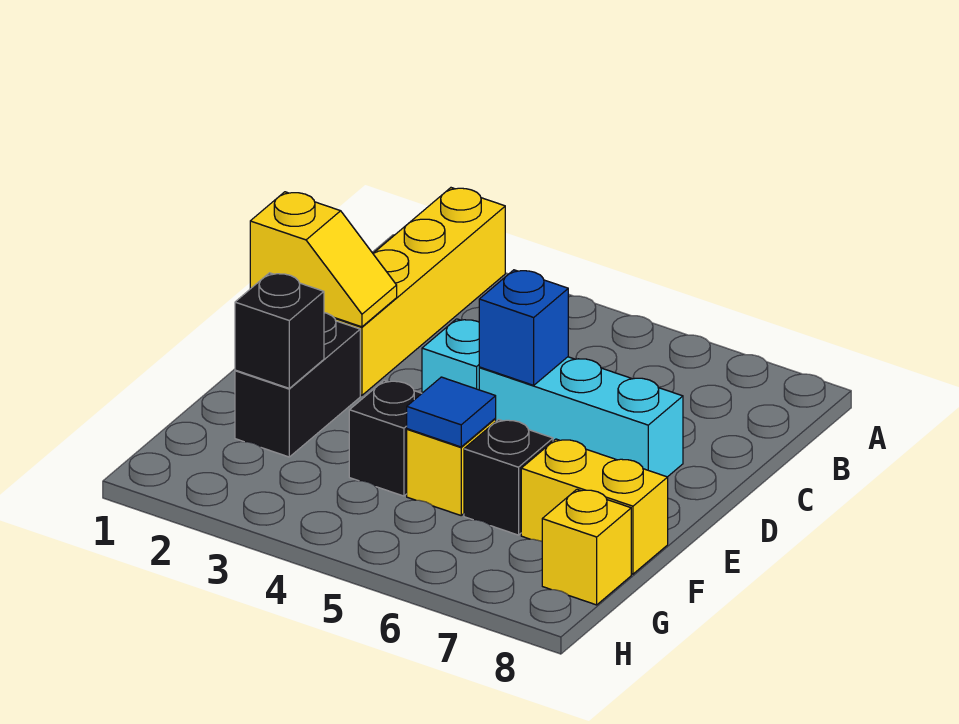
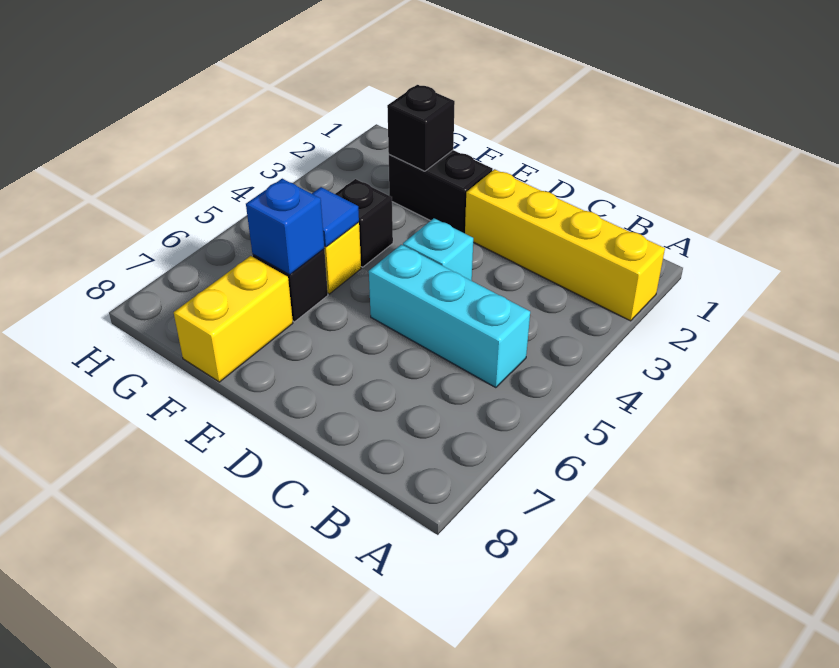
yellow 1x2 slope [250,192,397,327] -> none
cyan 1x3 brick [479,357,683,477] -> cyan 1x3 brick turned to [369,245,530,388]
blue 1x1 brick [479,270,568,385] -> blue 1x1 brick moved to [246,179,324,275]
yellow 1x1 brick [542,489,631,605] -> none

